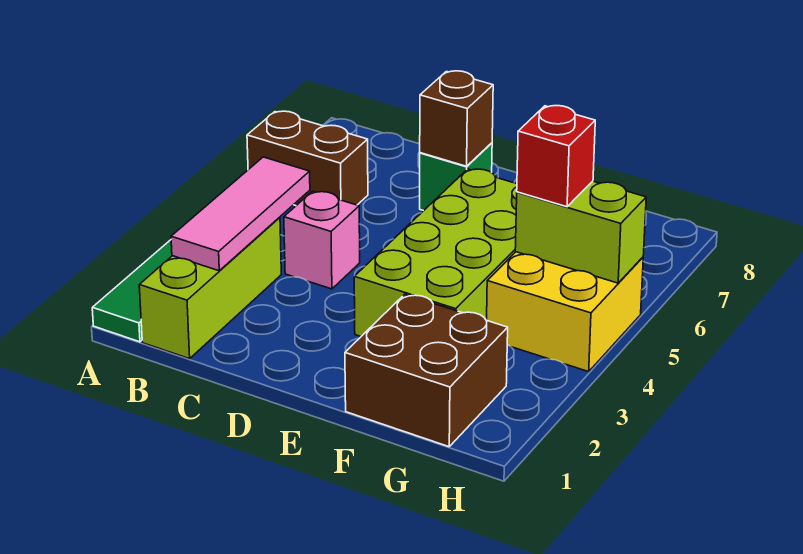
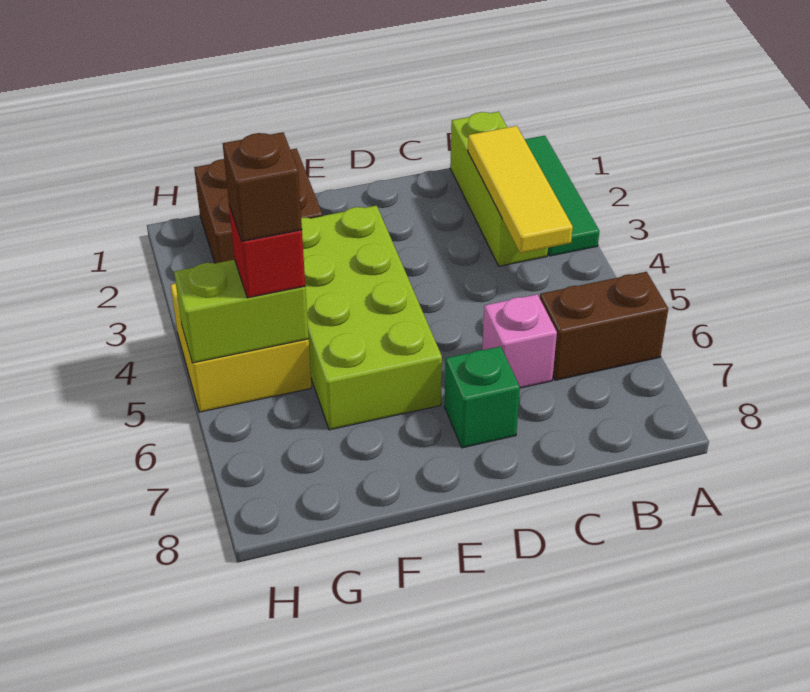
pink 1x3 tile [171,157,310,271] -> yellow 1x3 tile [468,126,573,253]
pink 1x1 brick [284,191,360,289] -> pink 1x1 brick moved to [482,294,557,388]
brown 1x1 brick [420,71,493,166] -> brown 1x1 brick moved to [223,132,302,241]

